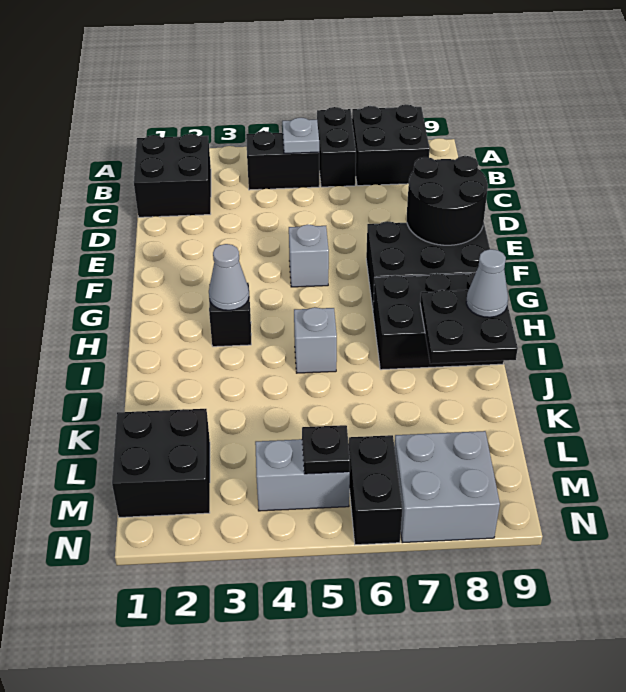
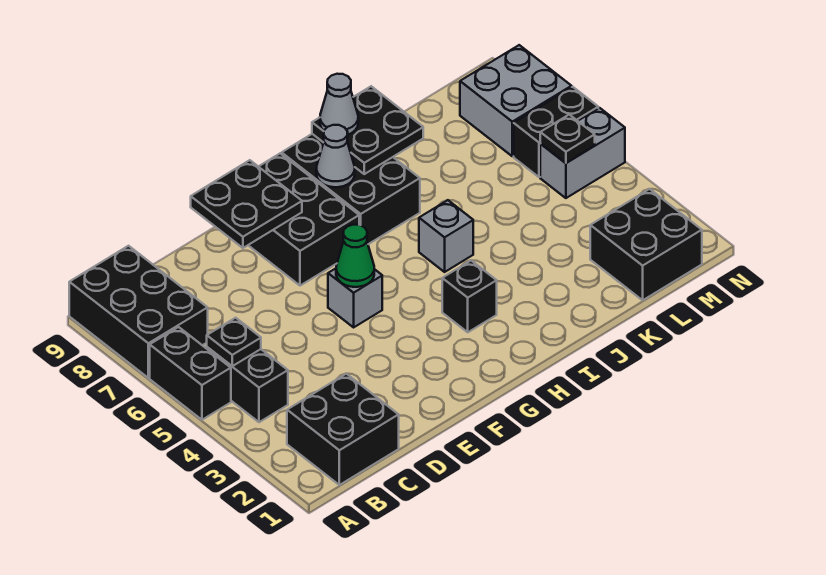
black 1x2 brick [317,107,356,187] -> black 1x2 brick turned to [150,327,231,420]
black 2x2 brick [352,104,430,186] -> black 2x3 brick [69,246,208,378]
grey 1x1 plate [282,118,319,153] -> black 1x1 plate [207,318,261,366]
black 2x2 round brick [407,156,488,245] -> black 2x2 plate [191,160,302,248]
none -> green 1x1 cone [336,225,374,287]
grey 1x1 cone [209,244,249,310] -> grey 1x1 cone moved to [316,125,355,187]
grey 1x2 brick [255,439,350,511] -> grey 1x2 brick turned to [540,108,625,198]

